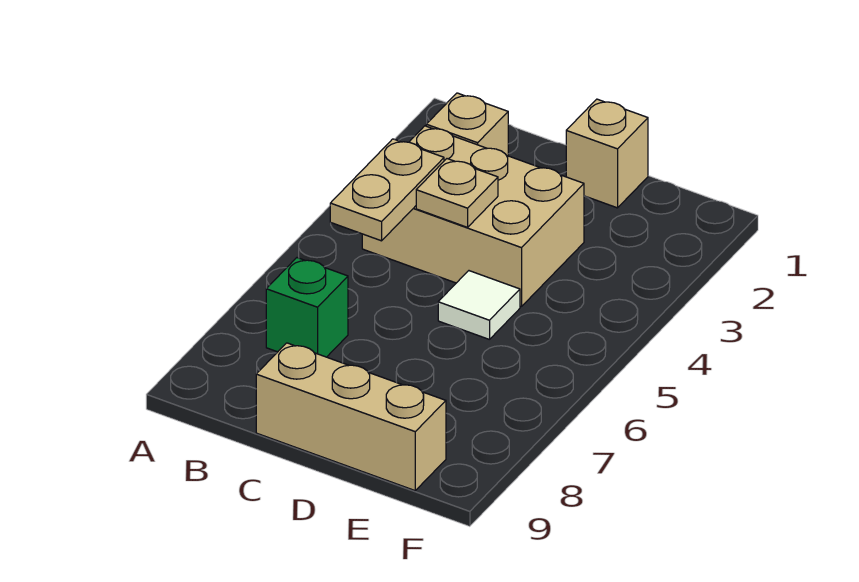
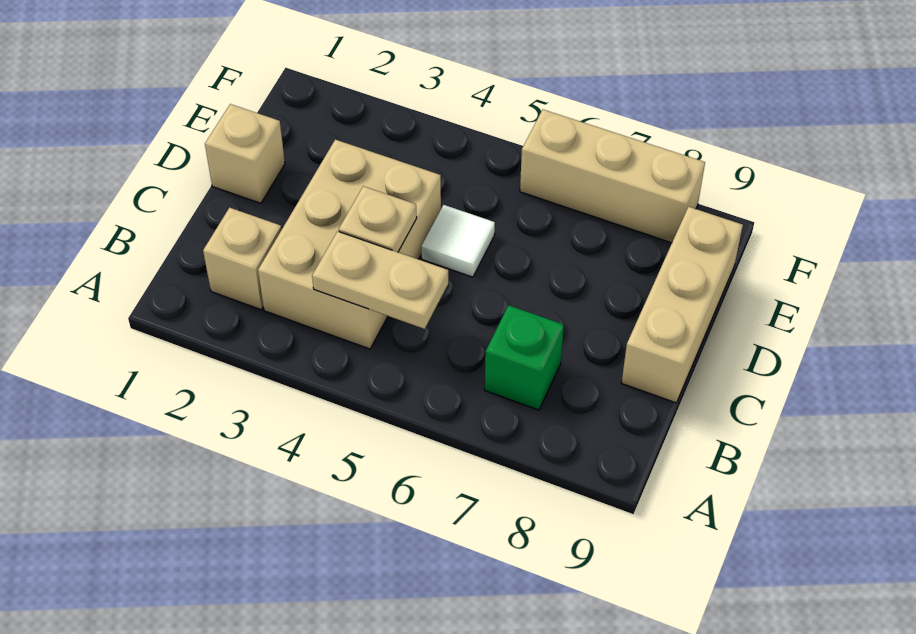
none -> tan 1x3 brick [520,110,705,243]

